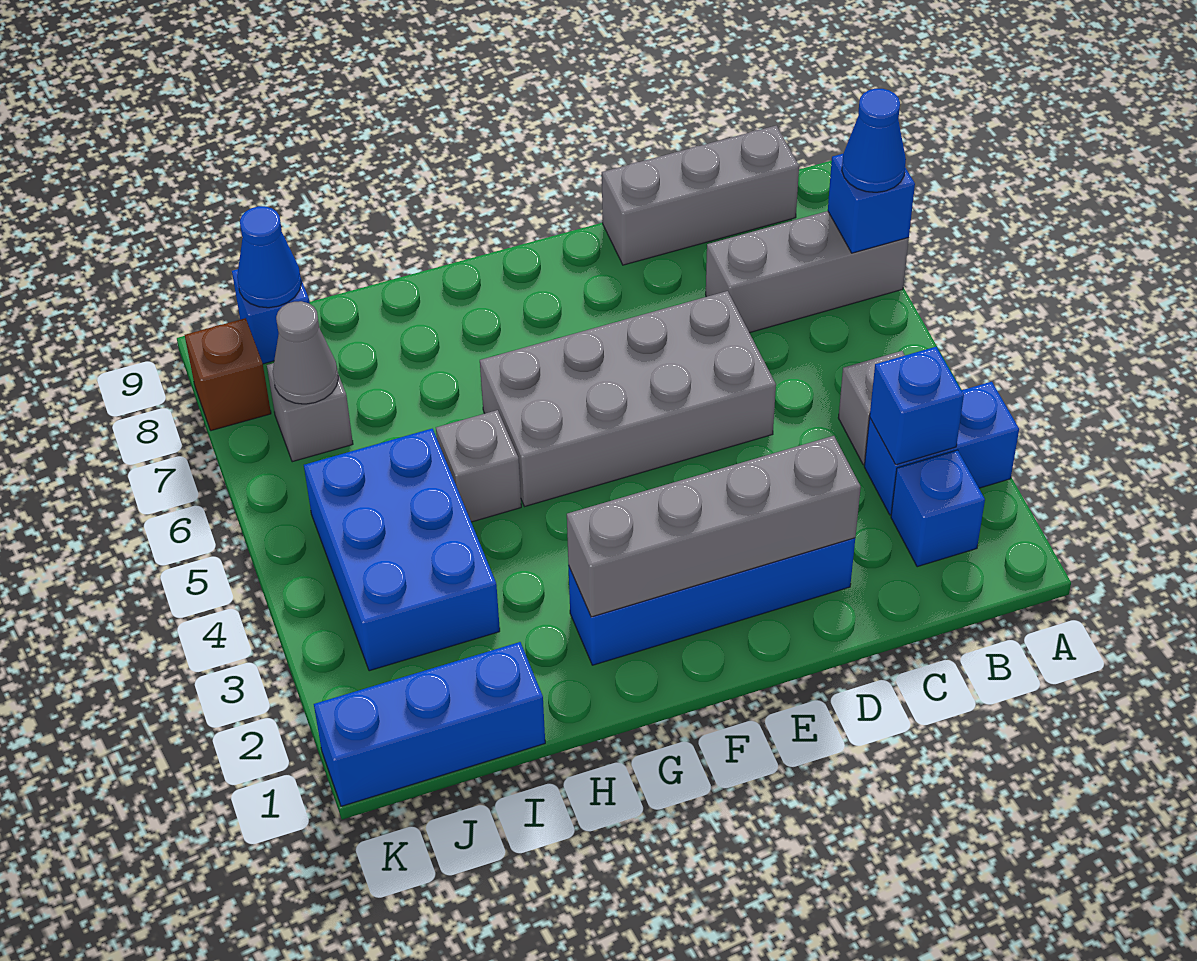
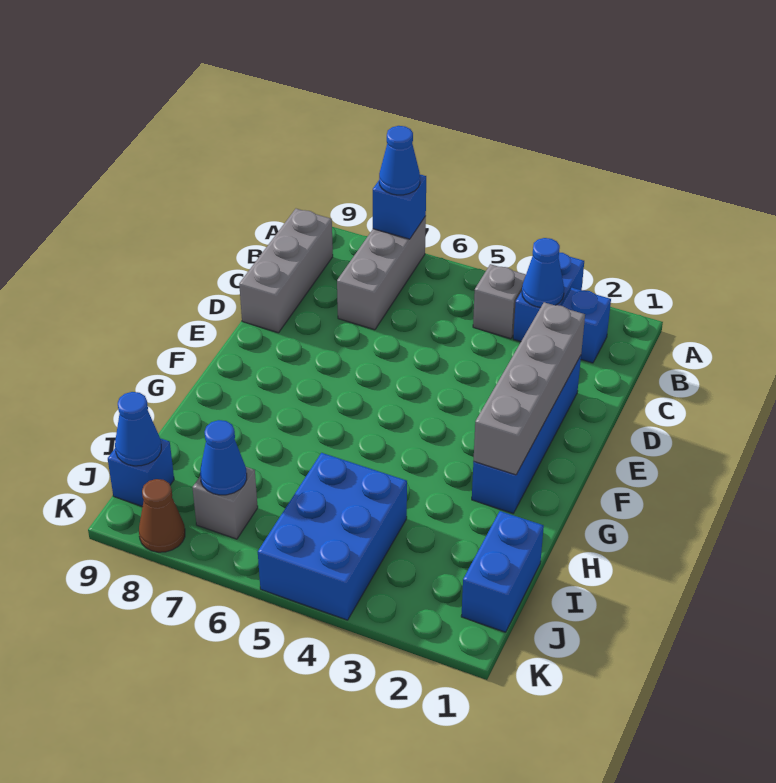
blue 1x1 brick [870,347,964,465] -> blue 1x1 cone [522,238,564,307]
grey 2x4 brick [480,291,776,506] -> none
grey 1x1 brick [436,410,521,522] -> none
blue 1x3 brick [314,642,545,806] -> blue 1x2 brick [461,511,544,632]
blue 2x3 brick [304,429,500,671] -> blue 2x3 brick turned to [258,453,407,620]
grey 1x1 cone [273,301,338,404] -> blue 1x1 cone [200,420,247,495]
brown 1x1 brick [185,318,271,431] -> brown 1x1 cone [139,479,185,552]

